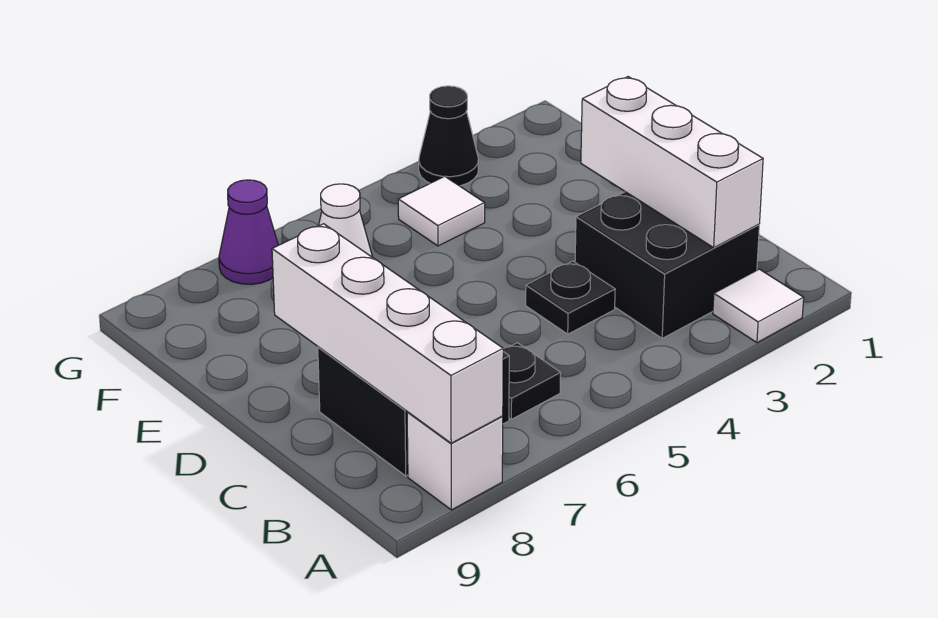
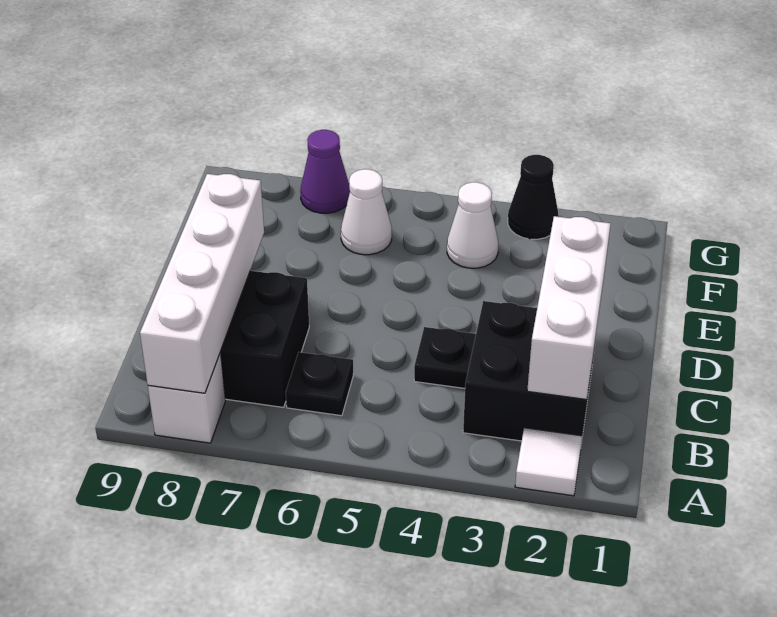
white 1x1 tile [398,176,485,246] -> white 1x1 cone [447,182,498,268]

